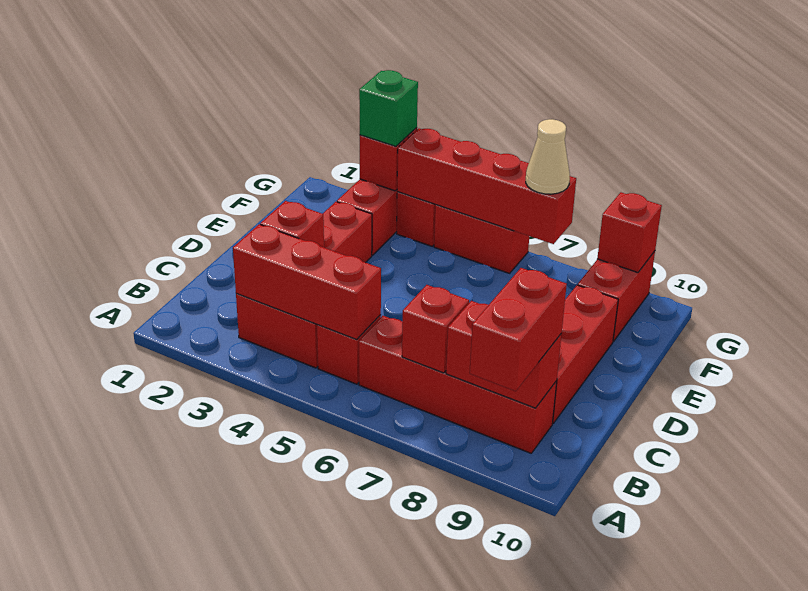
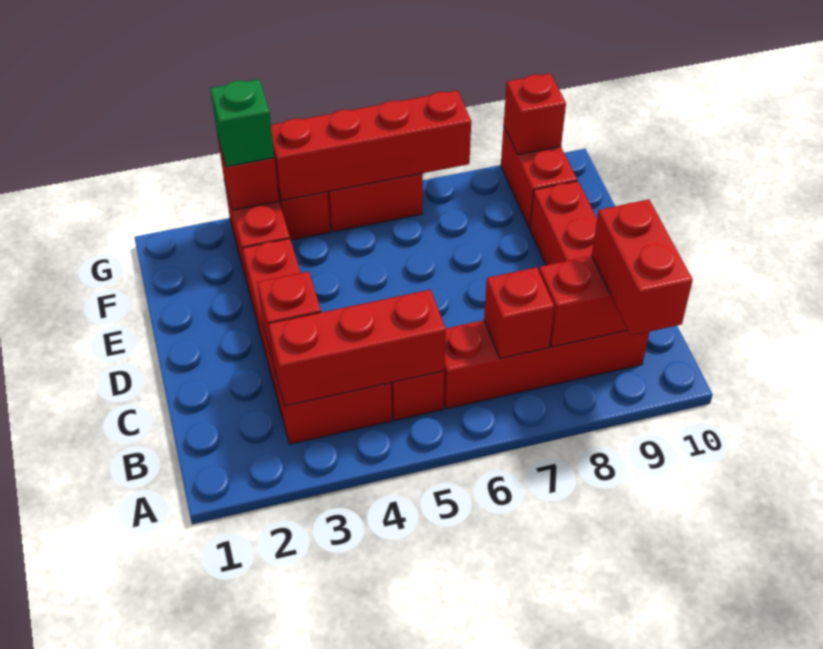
tan 1x1 cone [526,119,570,194] -> none

